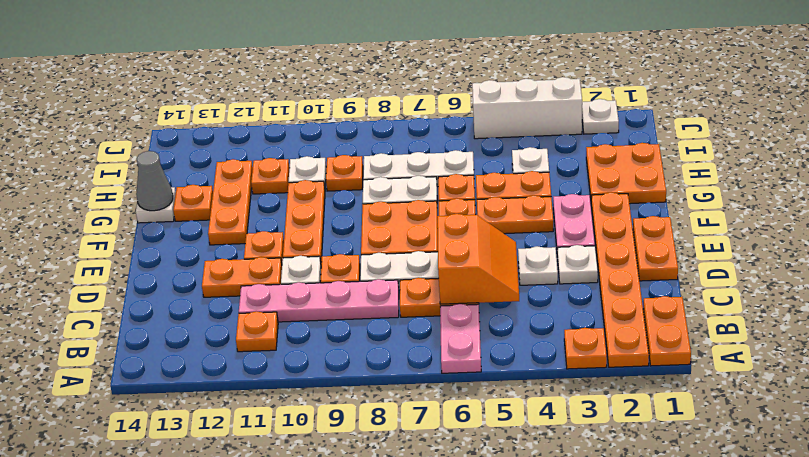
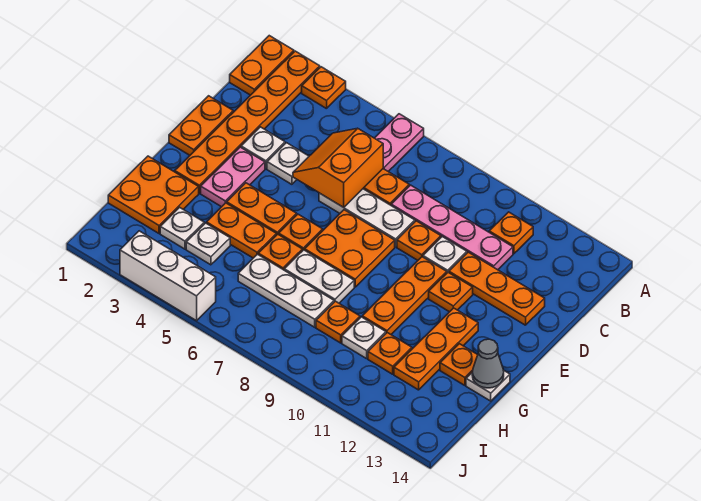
orange 1x2 plate [202,257,282,297] -> orange 1x3 plate [449,252,545,325]
white 1x1 plate [582,99,619,134] -> white 1x1 plate moved to [160,207,204,249]

